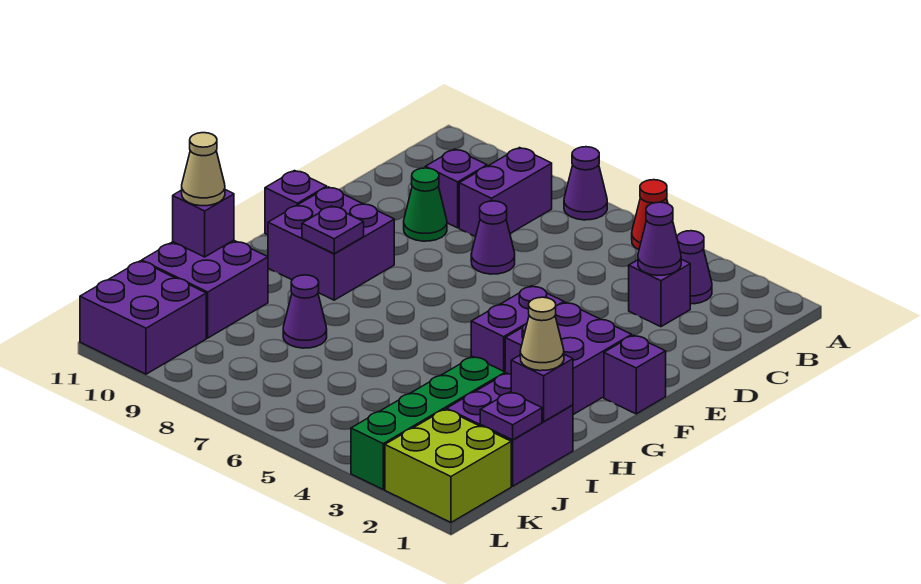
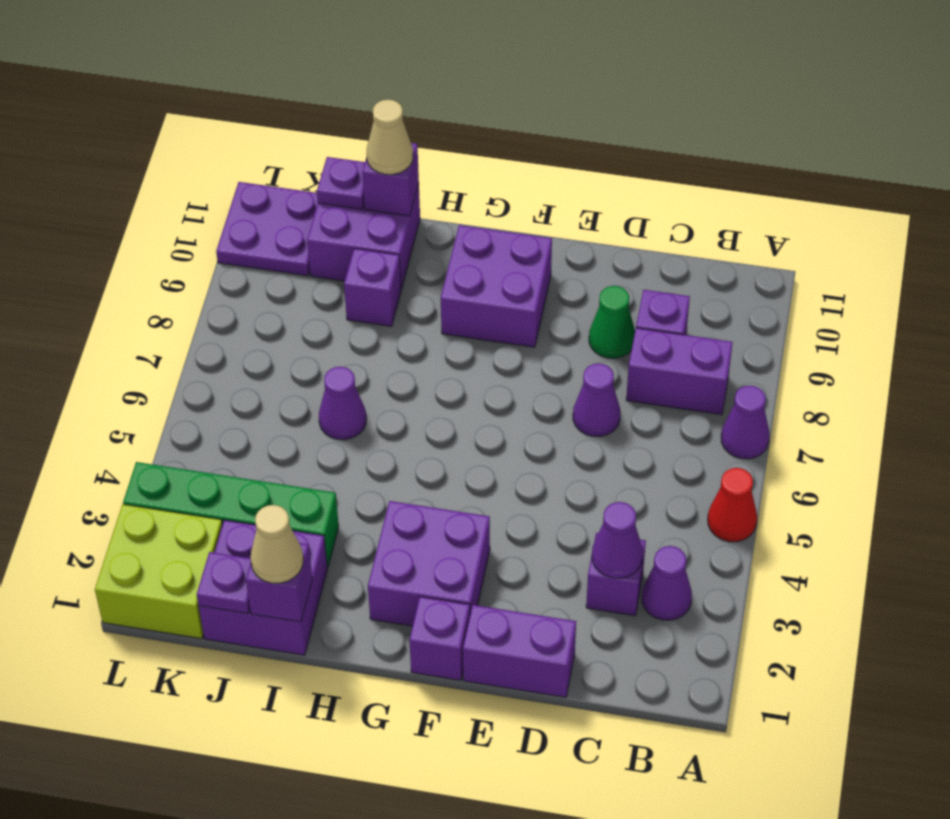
purple 1x2 brick [471,286,564,372] -> purple 1x2 brick moved to [463,605,576,697]
purple 1x1 brick [265,171,327,235] -> purple 1x1 brick moved to [344,248,401,326]
purple 1x1 plate [302,206,364,254] -> purple 1x1 plate moved to [317,157,365,209]
purple 1x1 cone [283,275,327,348] -> purple 1x1 cone moved to [319,367,366,440]
purple 2x2 brick [80,261,206,374] -> purple 2x2 plate [216,182,318,276]

